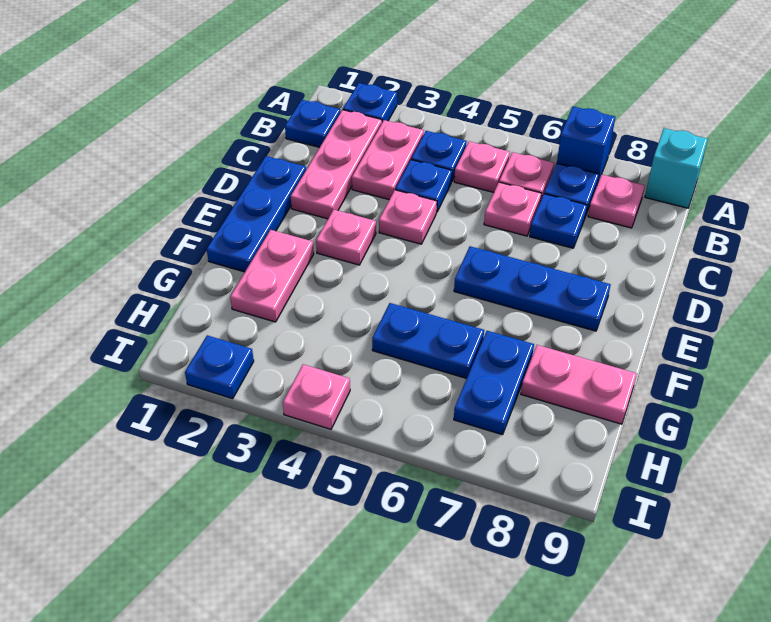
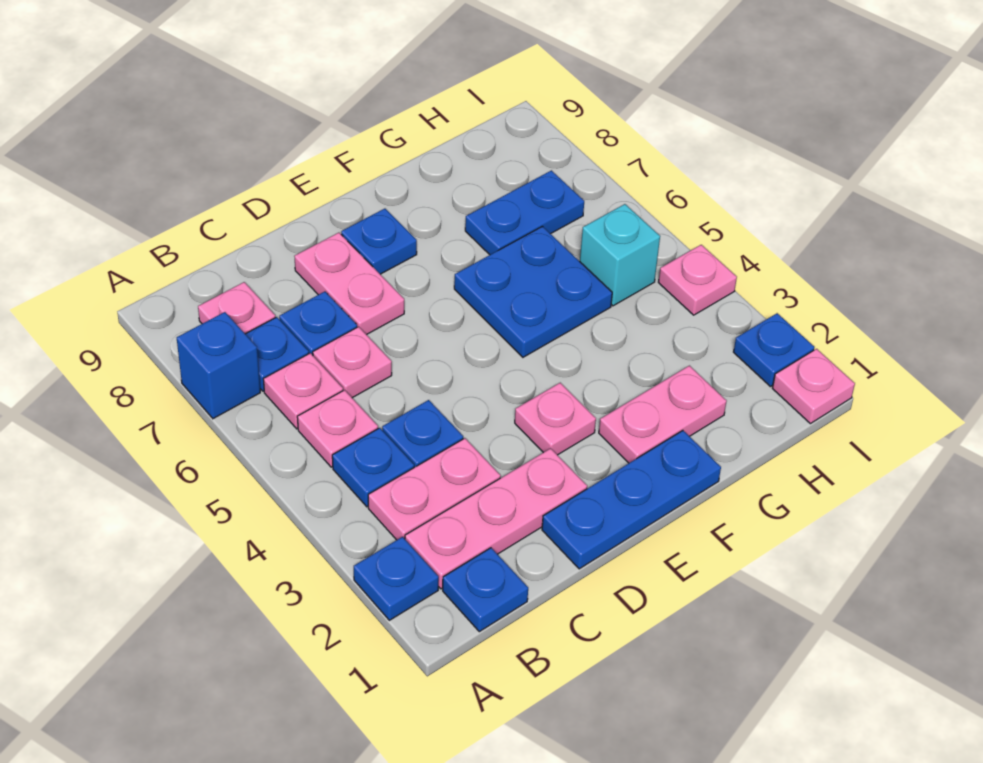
cyan 1x1 brick [645,128,708,208] -> cyan 1x1 brick moved to [580,204,660,306]
pink 1x1 plate [379,190,437,244] -> pink 1x1 plate moved to [772,349,855,424]
blue 1x3 plate [454,246,611,331] -> blue 1x1 plate [341,209,417,274]
blue 1x2 plate [372,303,484,378] -> blue 2x2 plate [454,226,612,357]
pink 1x2 plate [521,345,637,424] -> pink 1x2 plate moved to [294,233,404,335]

